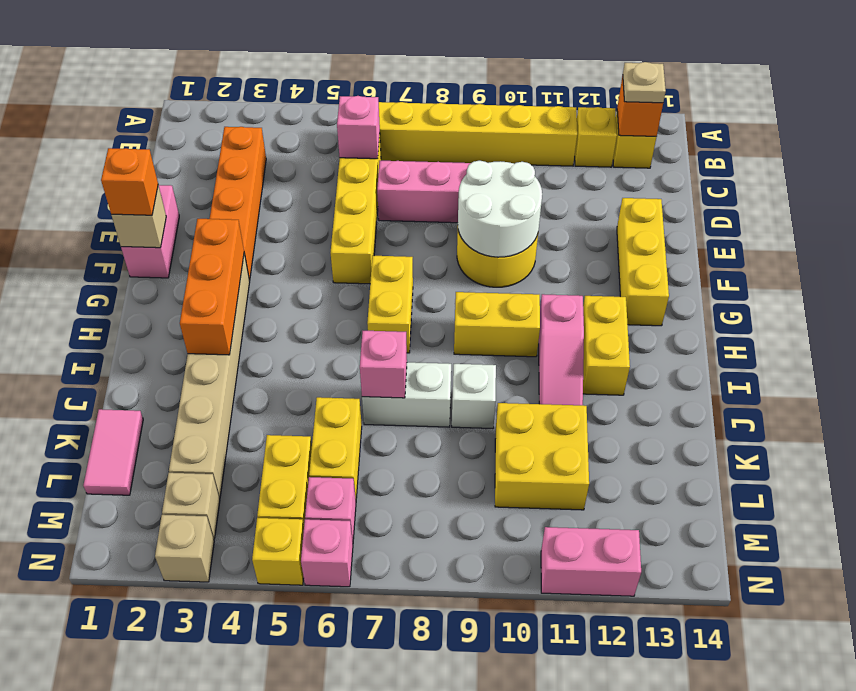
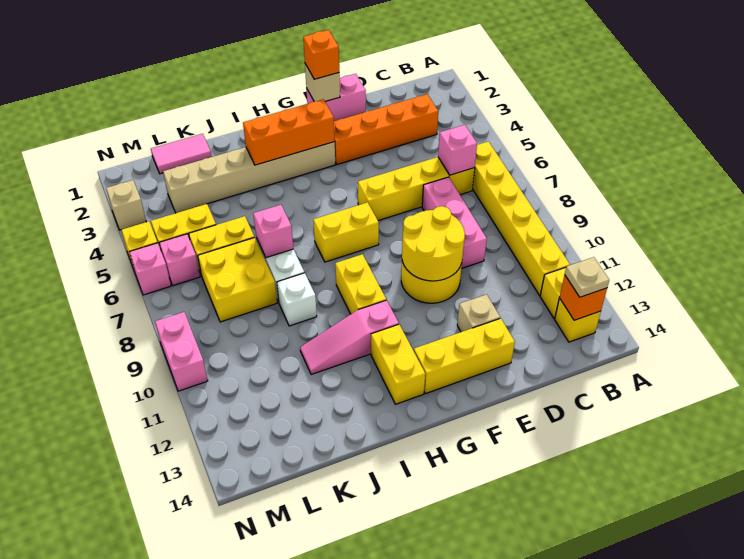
white 2x2 round brick [458,161,542,257] -> yellow 2x2 round brick [402,206,465,281]
yellow 1x2 brick [583,296,630,395] -> yellow 1x2 brick turned to [371,324,425,404]
yellow 2x2 brick [495,403,589,510] -> yellow 2x2 brick moved to [198,238,277,322]
tan 1x1 brick [162,473,220,539] -> tan 1x1 brick moved to [457,294,500,332]
pink 1x2 brick [541,527,641,596] -> pink 1x2 brick moved to [155,312,208,391]

